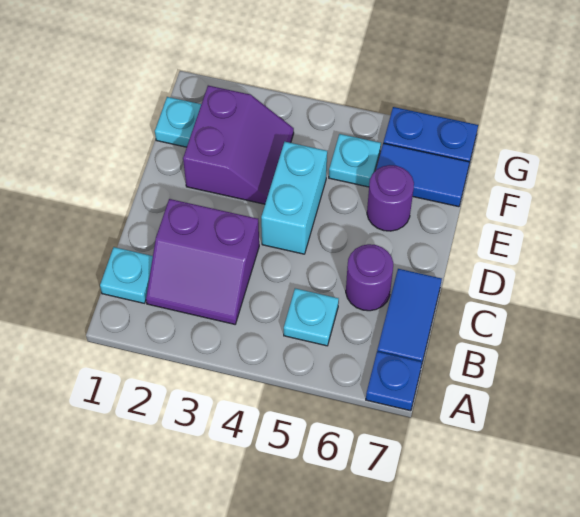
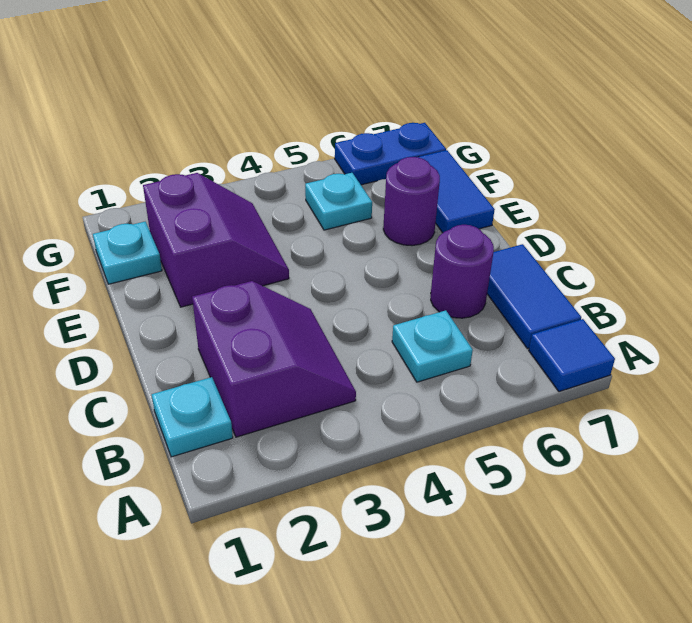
blue 1x1 plate [366,352,422,411] -> blue 1x1 tile [529,319,615,392]
purple 2x2 slope [146,199,259,324] -> purple 2x2 slope turned to [192,281,356,437]
cyan 1x2 brick [261,142,327,254] -> none
blue 1x2 tile [376,143,469,207] -> blue 1x2 tile turned to [419,150,495,233]

